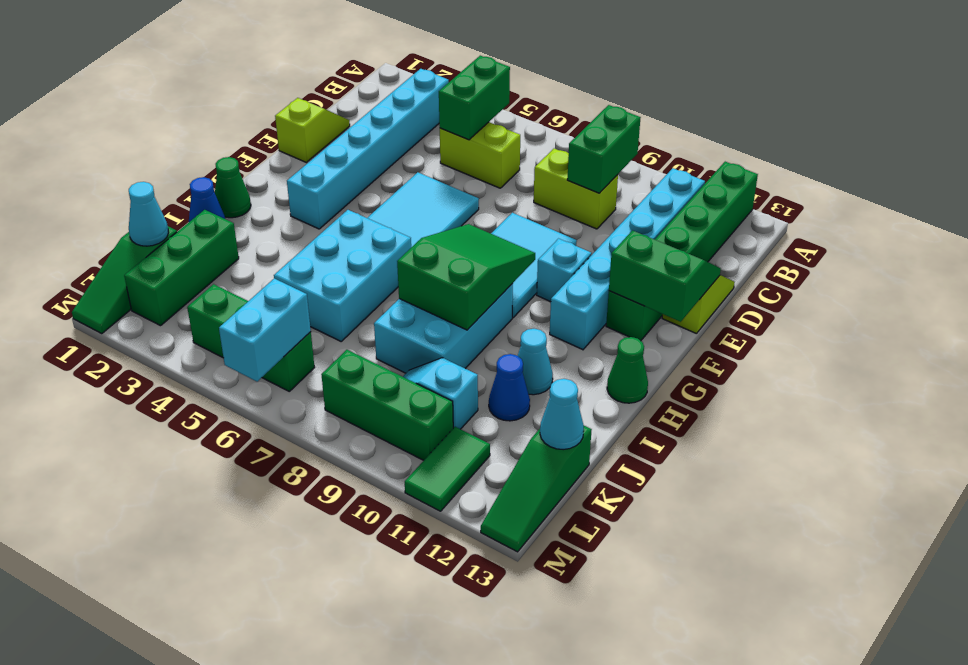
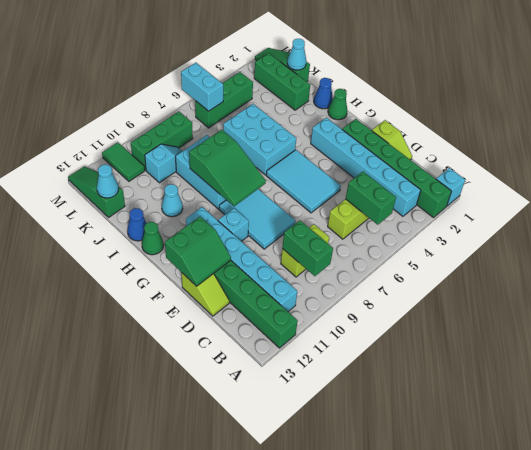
none -> cyan 1x1 brick [436,168,465,206]
none -> green 1x6 brick [342,119,451,218]
blue 1x1 cone [489,354,530,421] -> blue 1x1 cone moved to [127,208,146,241]

